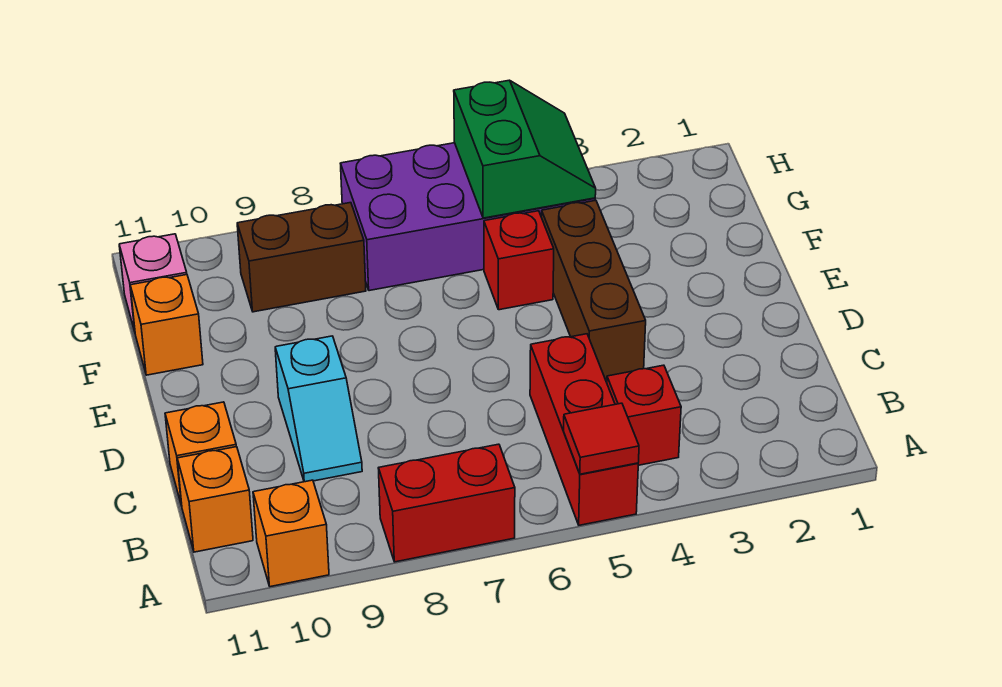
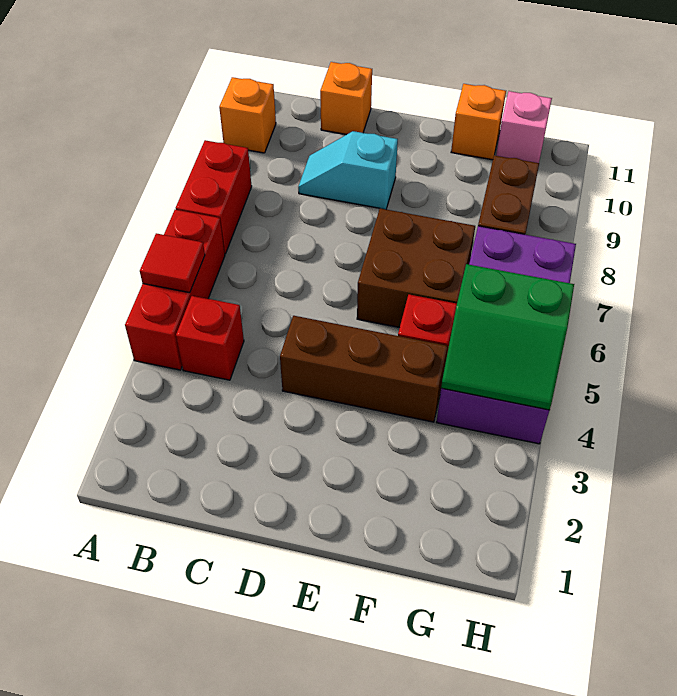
red 1x3 brick [530,334,638,525] -> red 1x3 brick turned to [125,210,225,370]
orange 1x1 brick [177,447,253,552] -> none
none -> brown 2x2 brick [357,209,475,328]

